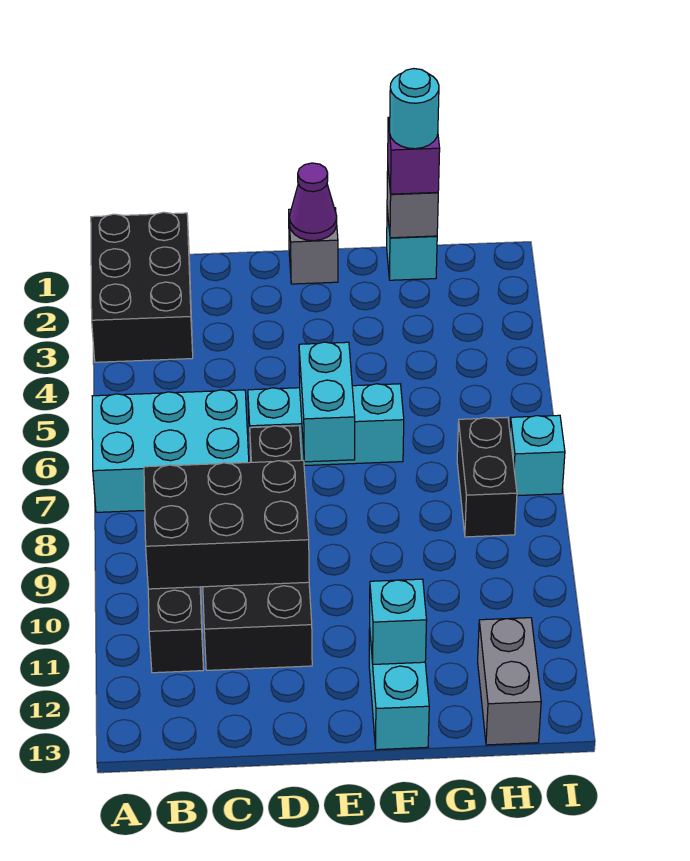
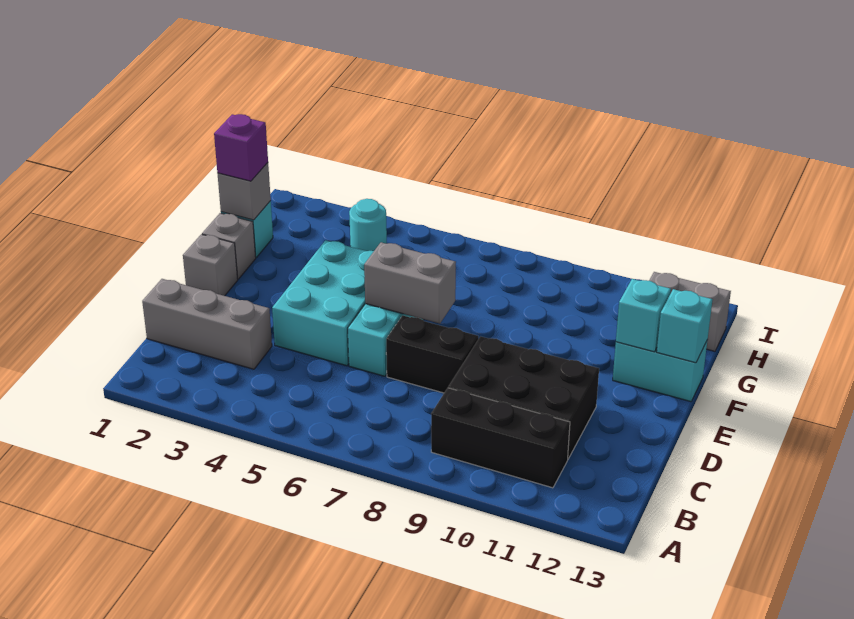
black 2x3 brick [91,212,193,362] -> none
cyan 2x3 brick [92,390,249,512] -> cyan 2x3 brick moved to [272,240,374,366]
black 2x3 brick [144,460,309,589] -> none
none -> grey 1x3 brick [142,279,272,369]
purple 1x1 cone [289,163,337,241] -> none
cyan 1x2 brick [299,342,355,462] -> grey 1x2 brick [364,242,456,324]
none -> grey 1x1 brick [202,213,256,279]
cyan 1x1 round brick [390,69,439,149] -> cyan 1x1 round brick moved to [349,199,387,251]
black 1x2 brick [457,417,517,537] -> none
cyan 1x1 brick [510,415,565,496] -> cyan 1x1 brick moved to [657,289,713,363]

